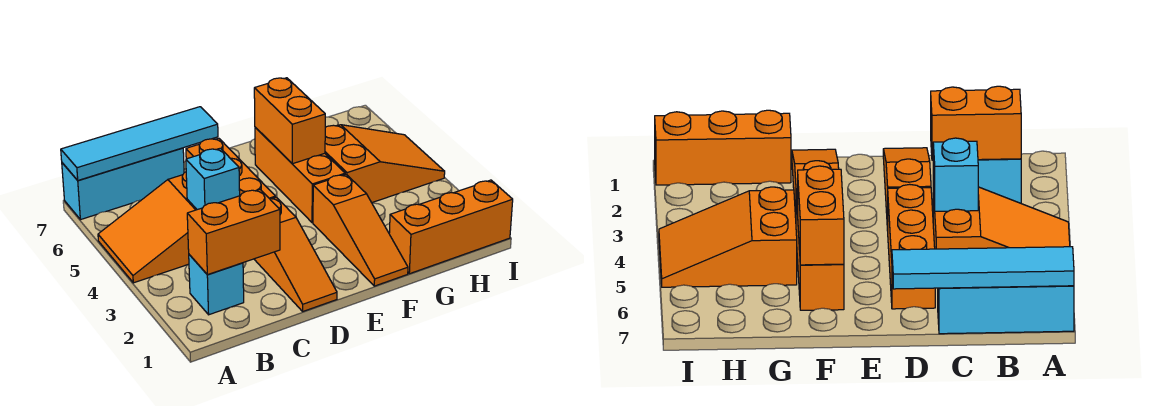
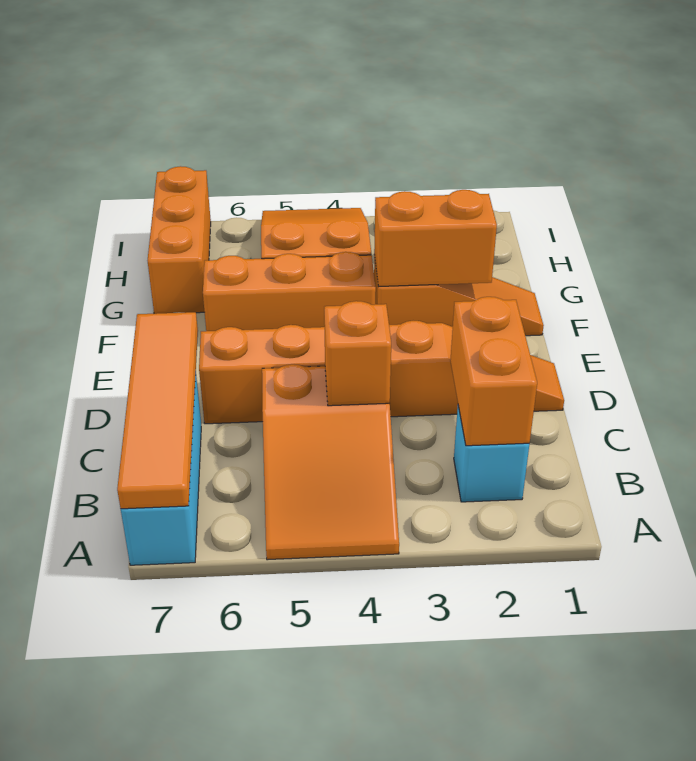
cyan 1x4 tile [61,107,218,181] -> orange 1x4 tile [117,312,198,509]
cyan 1x1 brick [186,148,240,210] -> orange 1x1 brick [324,301,391,406]
orange 1x2 brick [254,78,325,164] -> orange 1x2 brick moved to [374,190,497,287]
orange 1x3 brick [389,180,513,274] -> orange 1x3 brick moved to [148,166,211,314]

